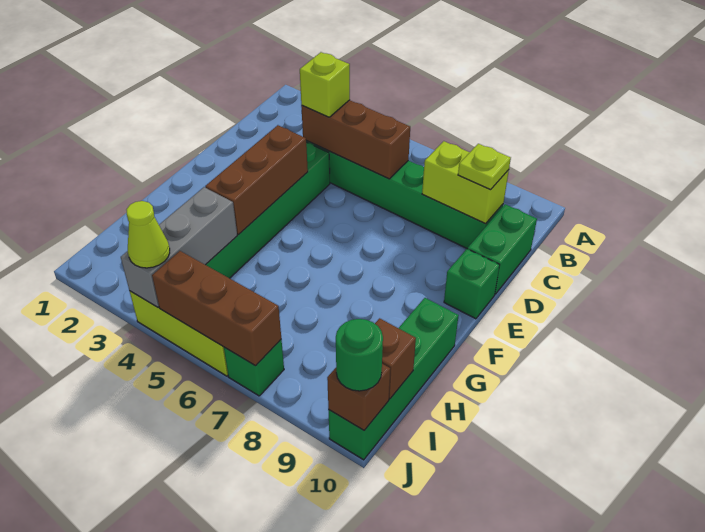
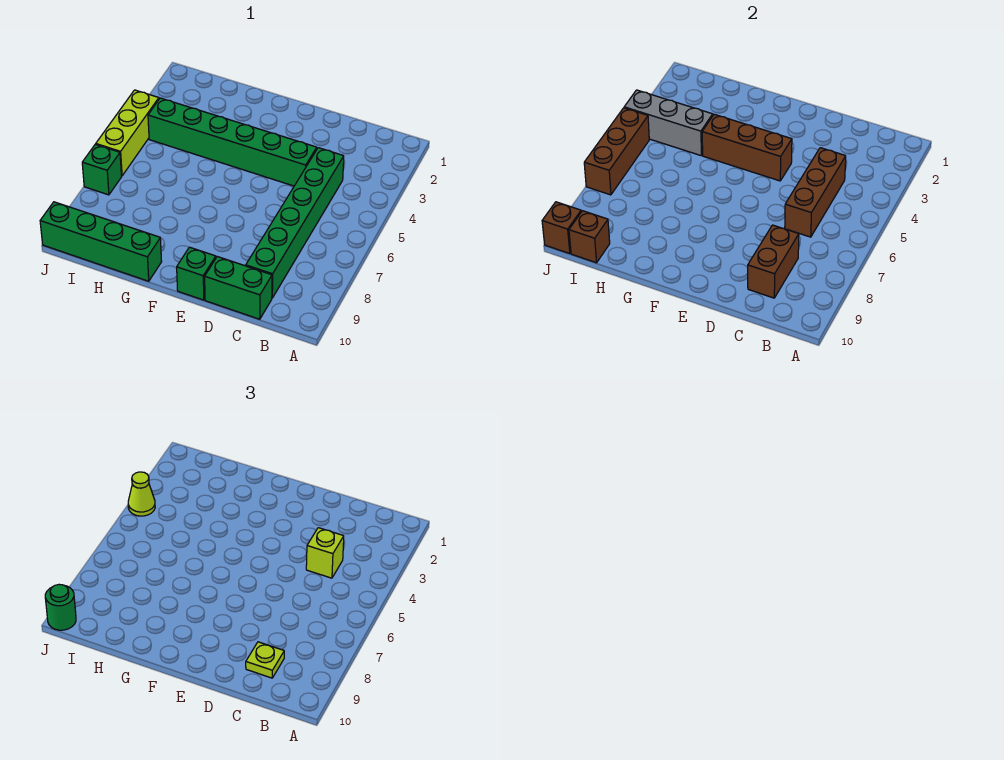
lime 1x2 brick [422,141,509,224] -> brown 1x2 brick [748,225,799,298]

